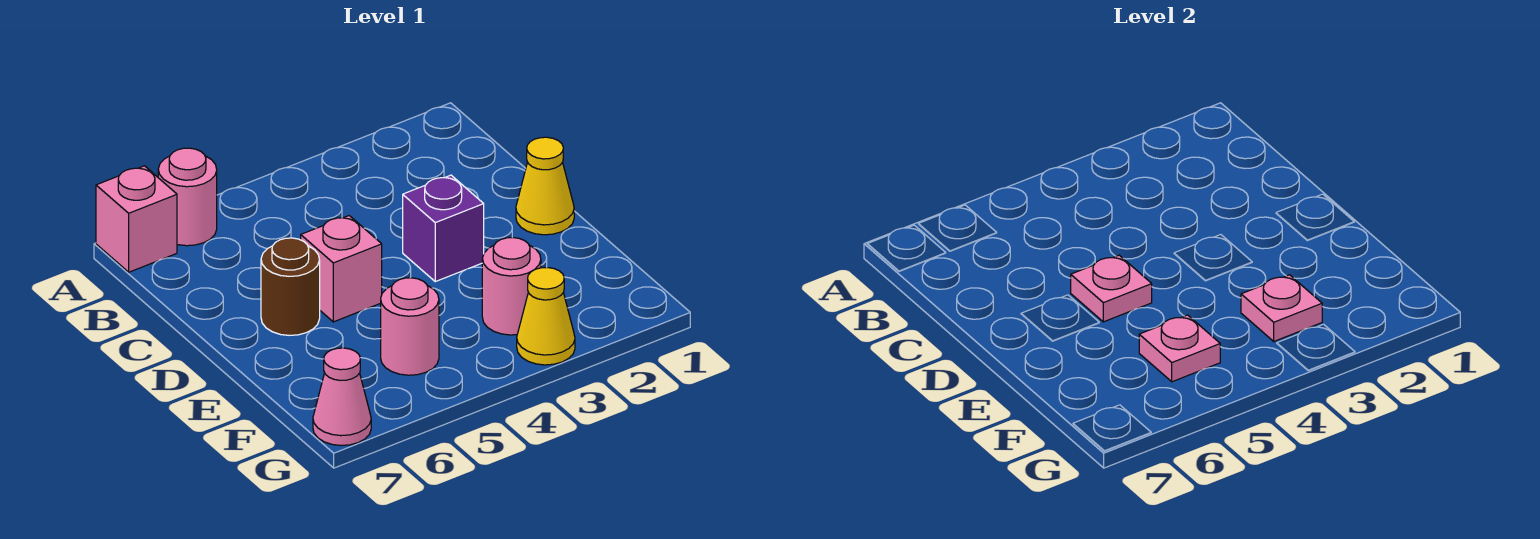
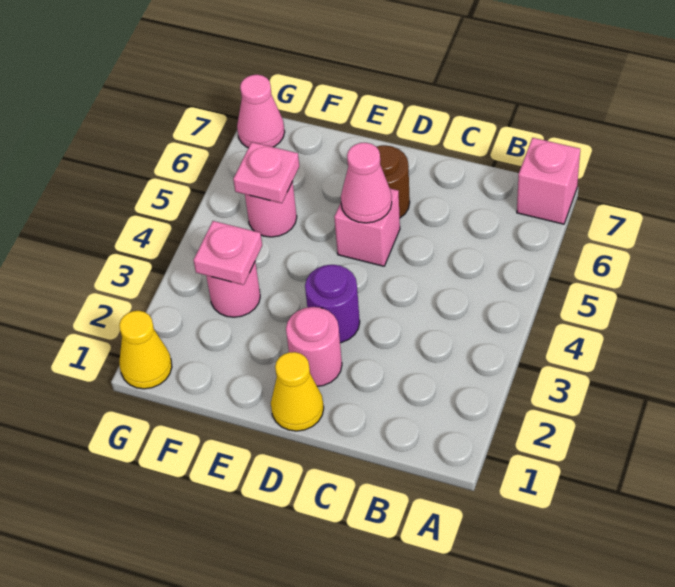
pink 1x1 round brick [158,148,217,246] -> pink 1x1 round brick moved to [286,307,342,386]
purple 1x1 brick [403,175,484,282] -> purple 1x1 round brick [305,265,360,343]
pink 1x1 plate [1071,255,1152,322] -> pink 1x1 cone [341,143,392,223]
yellow 1x1 cone [517,268,575,365] -> yellow 1x1 cone moved to [119,311,172,389]

